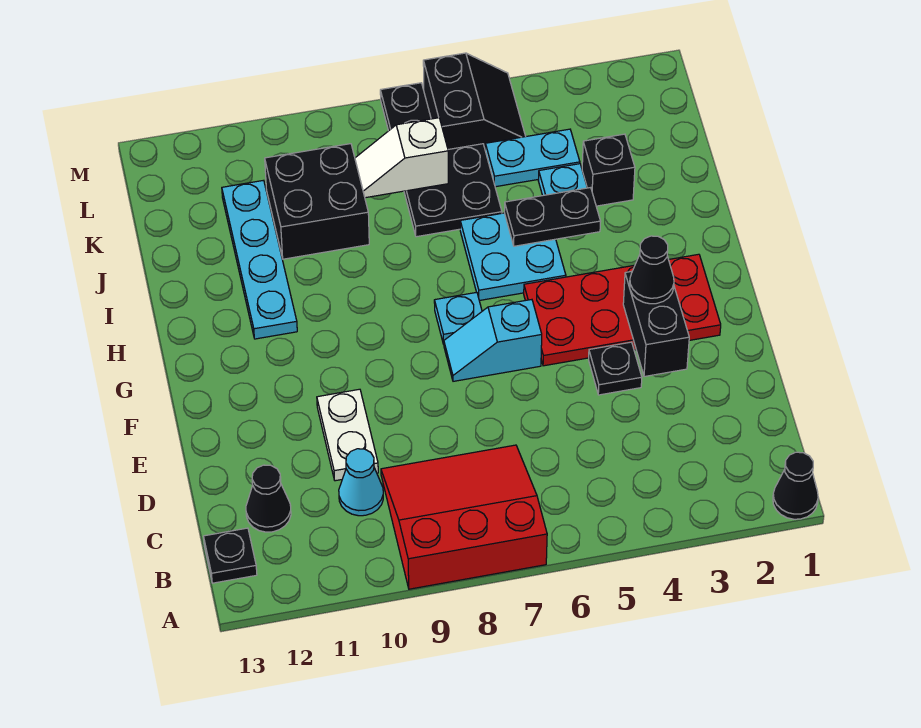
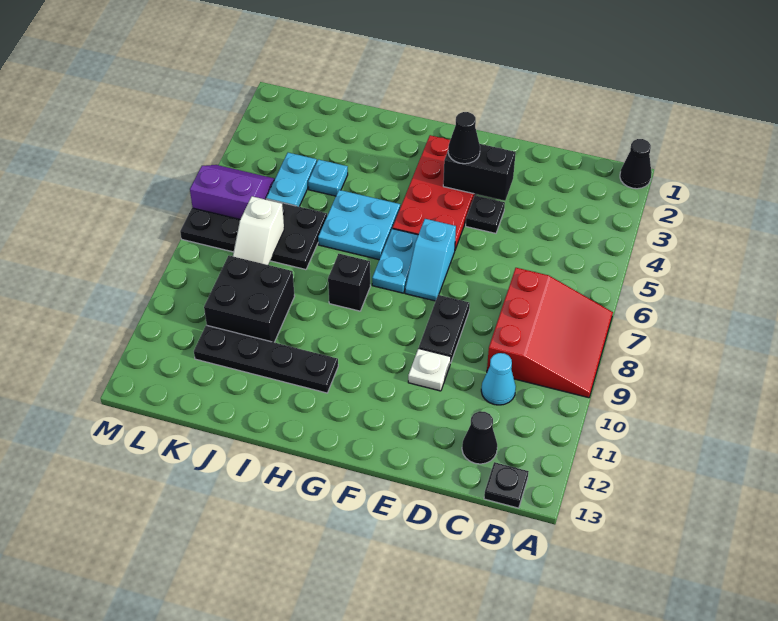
red 3x3 slope [381,445,547,589] -> red 3x3 slope turned to [487,268,613,398]
white 1x2 plate [317,389,378,481] -> white 1x1 plate [408,348,451,391]
cyan 1x1 plate [434,292,482,344] -> cyan 1x2 plate [372,229,418,293]
cyan 1x4 plate [222,180,297,339] -> black 1x4 plate [194,325,338,393]
black 1x2 plate [504,188,601,246] -> black 1x2 plate moved to [419,295,470,363]
black 1x1 brick [582,134,635,206] -> black 1x1 brick moved to [328,254,370,311]
black 2x2 slope [423,53,526,149] -> purple 2x2 slope [190,165,275,219]

